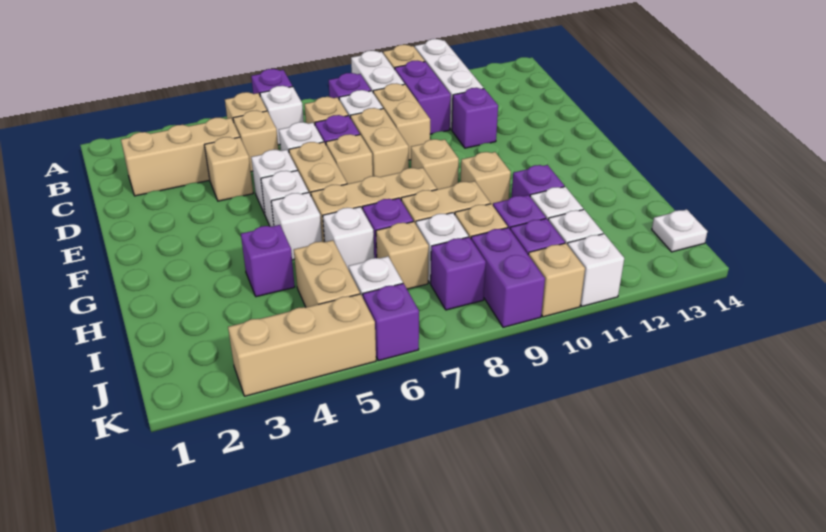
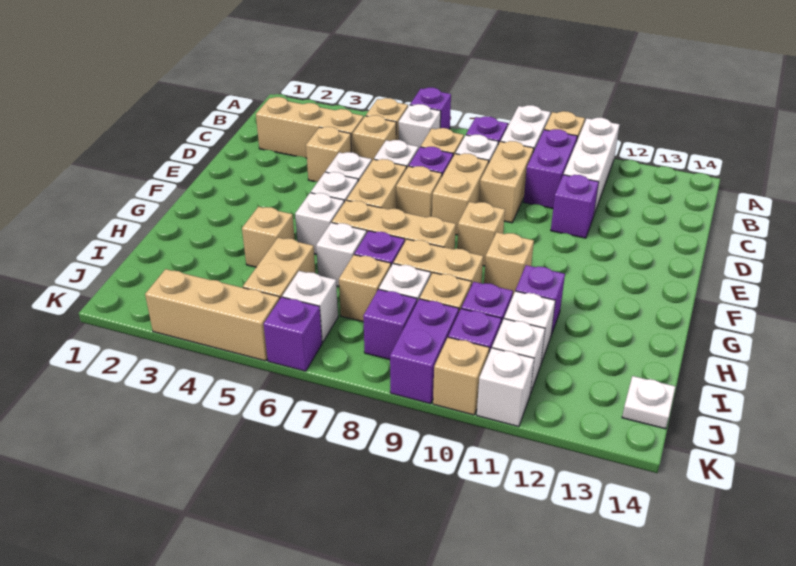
purple 1x1 brick [241,225,295,297] -> tan 1x1 brick [242,207,295,267]

